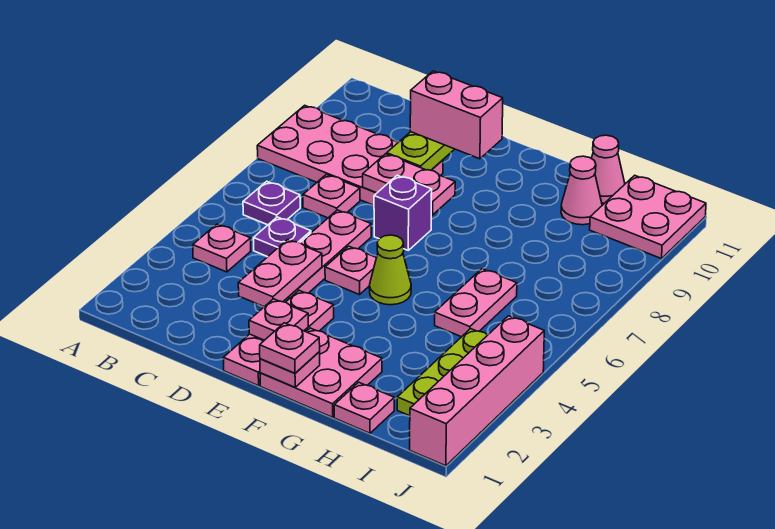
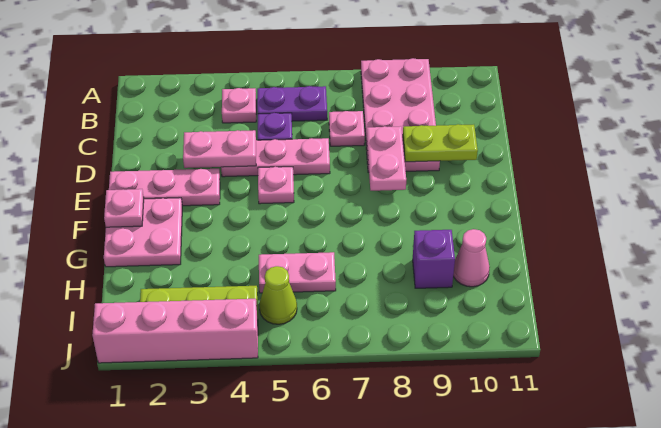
purple 1x1 plate [243,181,300,225] -> purple 1x2 plate [257,86,327,121]
pink 1x2 brick [410,71,503,159] -> none
pink 1x1 plate [249,299,308,340] -> none
purple 1x1 brick [374,175,432,250] -> purple 1x1 brick moved to [413,230,455,288]
pink 1x1 plate [260,323,320,373] -> none
lime 1x1 cone [369,235,411,305] -> lime 1x1 cone moved to [259,266,297,324]
pink 1x1 plate [334,382,394,433] -> none
pink 1x1 cone [591,135,625,203] -> none
pink 2x2 plate [590,175,706,259] -> none

